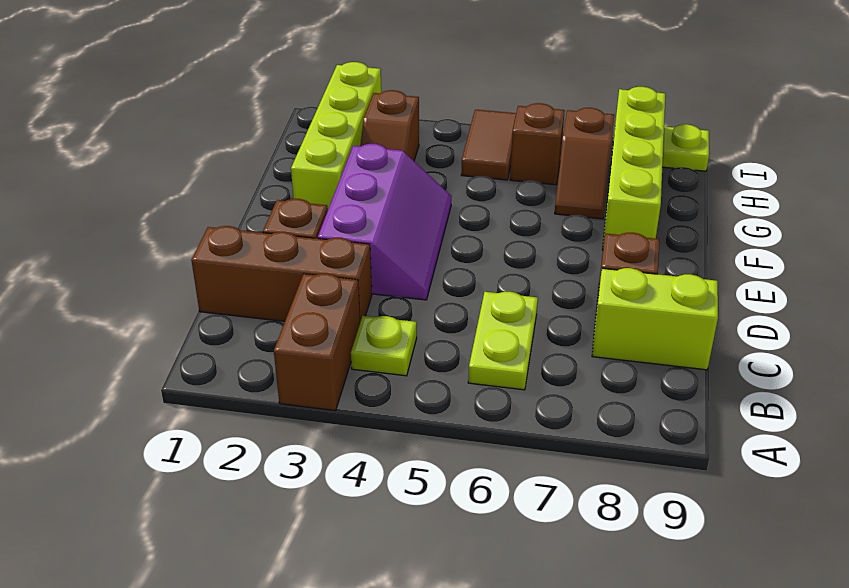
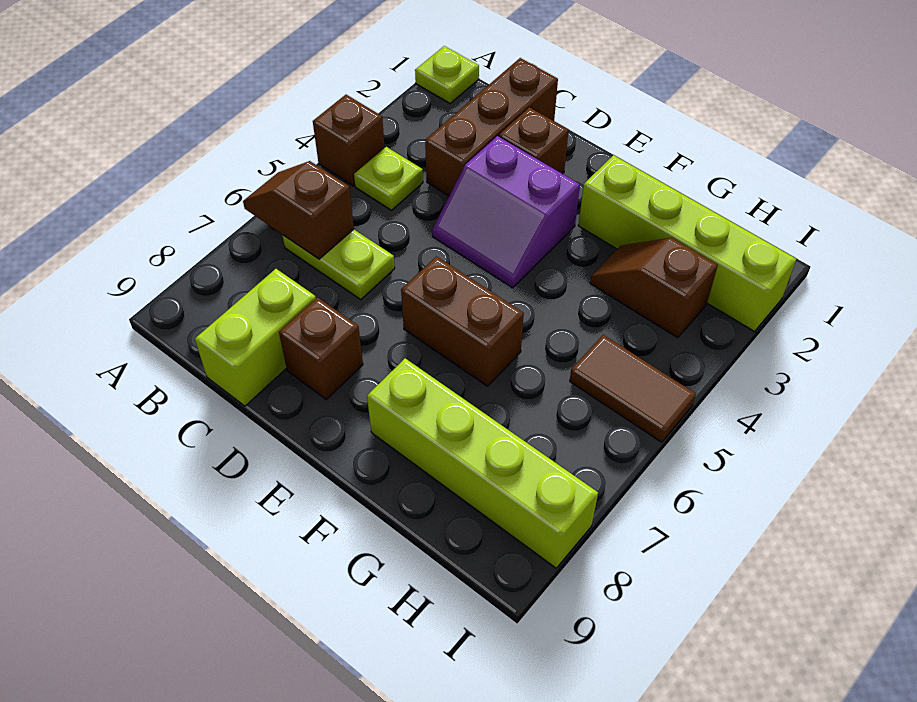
brown 1x2 brick [274,274,360,411] -> brown 1x2 brick moved to [401,257,524,386]
purple 2x3 slope [318,144,452,300] -> purple 2x2 slope [432,136,580,288]
brown 1x2 slope [555,108,614,219] -> brown 1x2 slope moved to [243,161,354,259]
brown 1x1 brick [510,103,565,185] -> brown 1x1 brick moved to [313,95,385,186]
lime 1x1 plate [662,124,709,171] -> lime 1x1 plate moved to [415,46,479,103]

